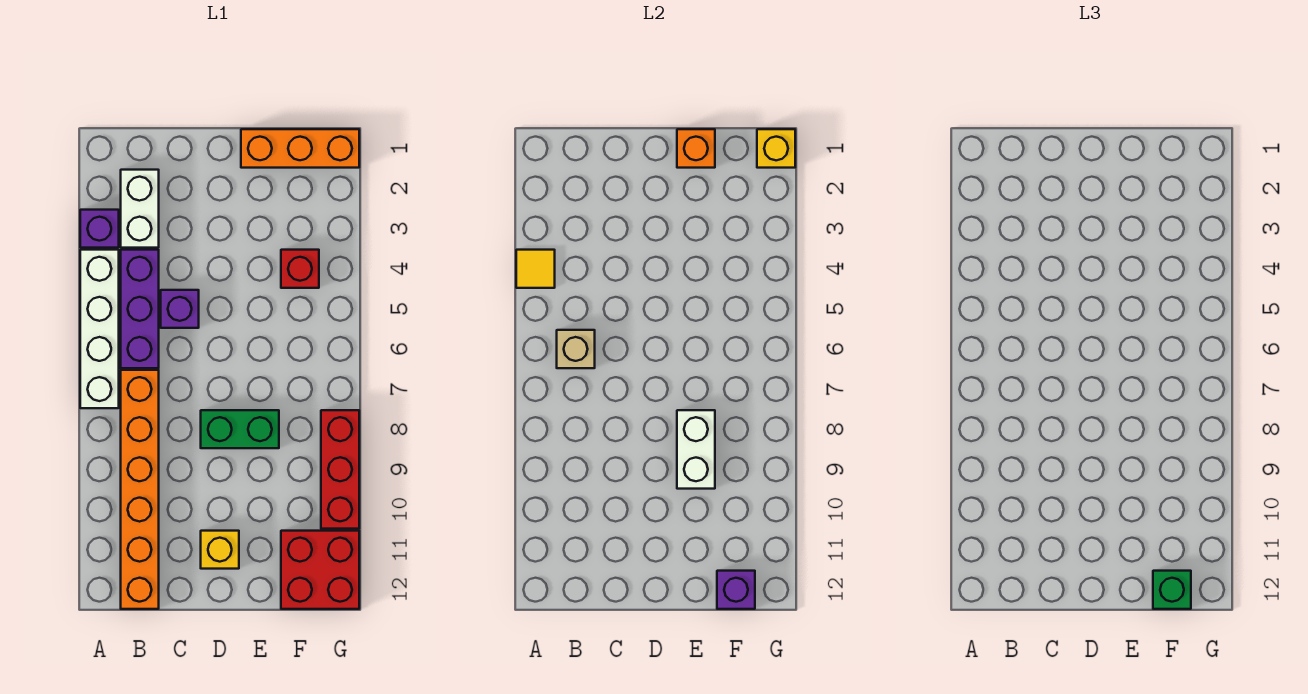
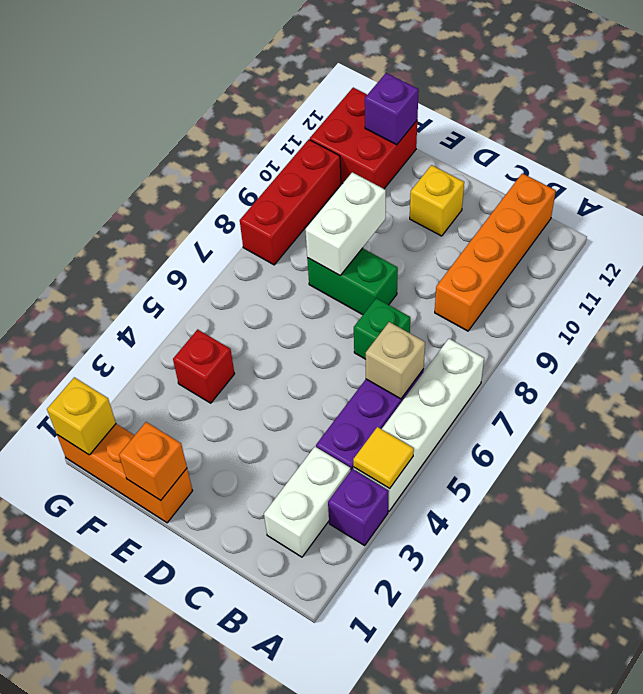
orange 1x6 brick [121,370,159,609] -> orange 1x4 brick [435,173,556,331]
purple 1x1 brick [161,290,199,328] -> none
green 1x1 brick [1153,571,1191,609] -> green 1x1 brick moved to [354,298,410,359]

